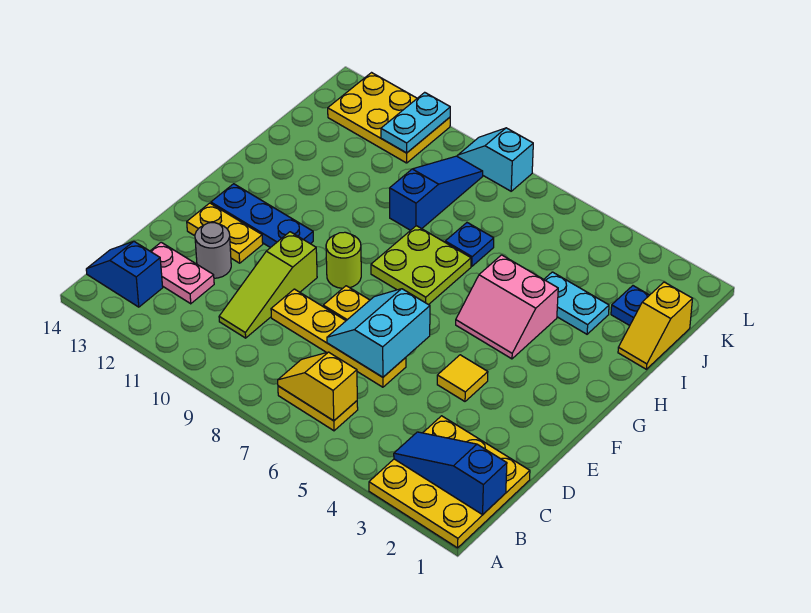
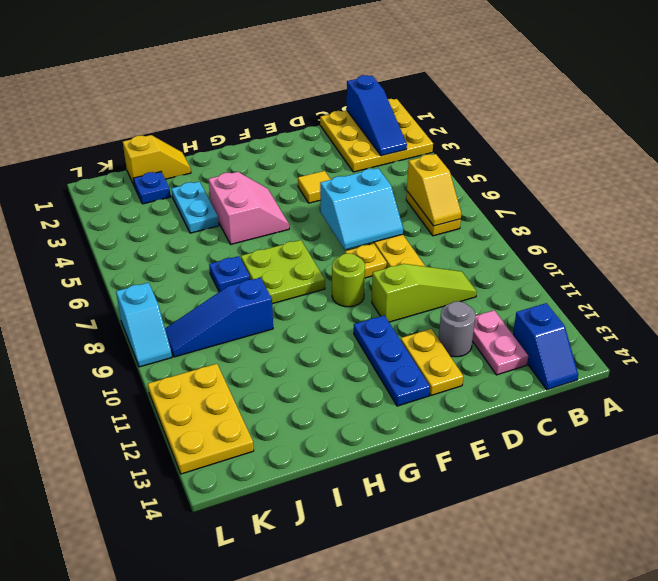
cyan 1x2 plate [381,92,450,153] -> none

